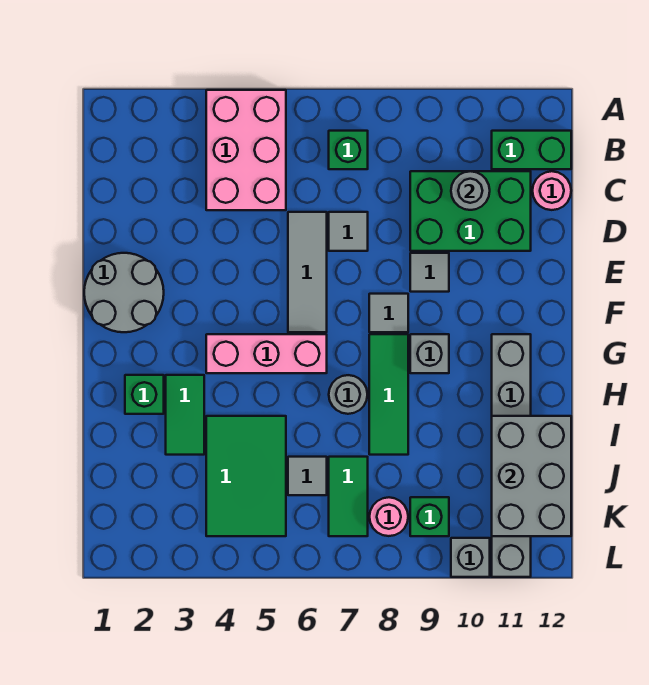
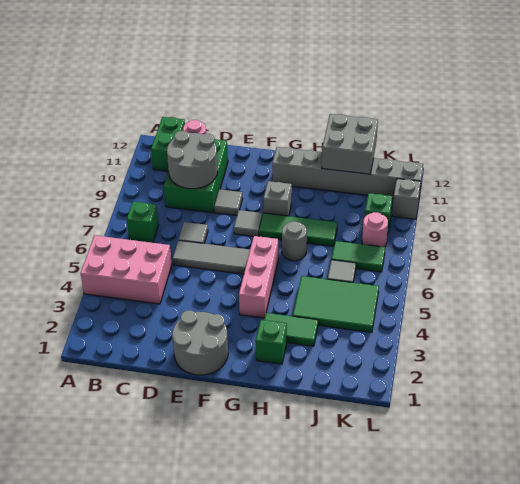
grey 1x1 round brick [451,171,490,210] -> grey 2x2 round brick [167,131,218,189]
grey 2x3 brick [492,416,571,536] -> grey 2x2 brick [322,114,378,174]

